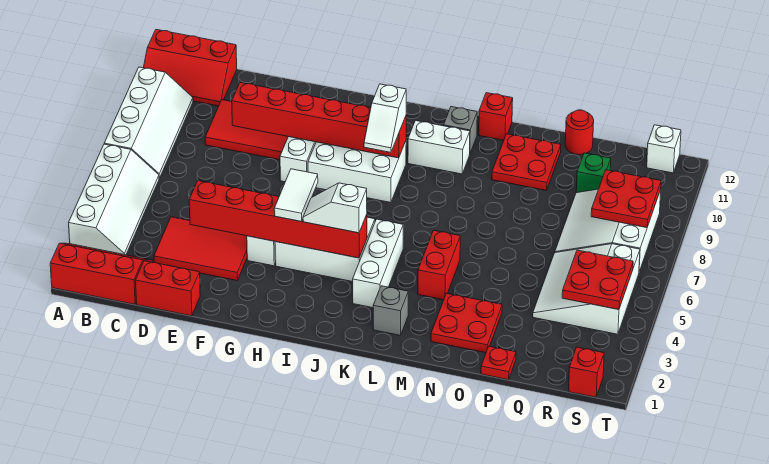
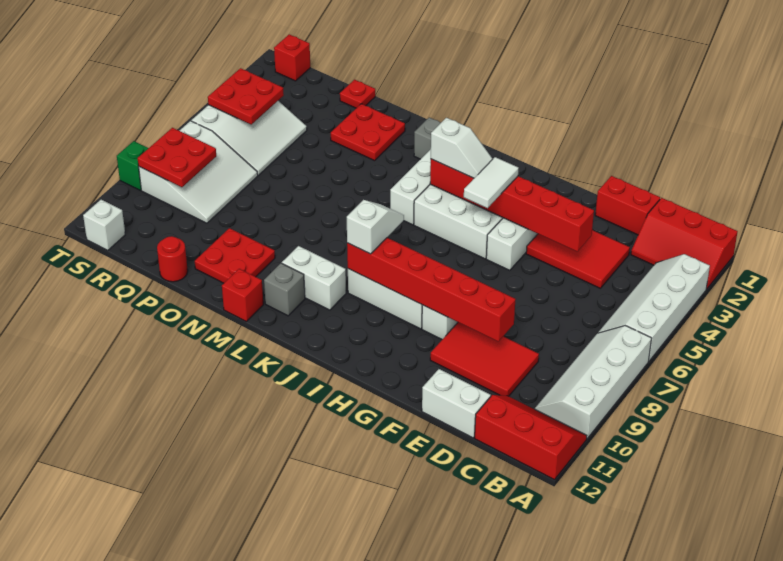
none -> white 1x2 brick [422,369,491,438]
red 1x2 brick [418,230,460,300] -> none
green 1x1 brick [576,153,611,193] -> green 1x1 brick moved to [117,141,148,190]

